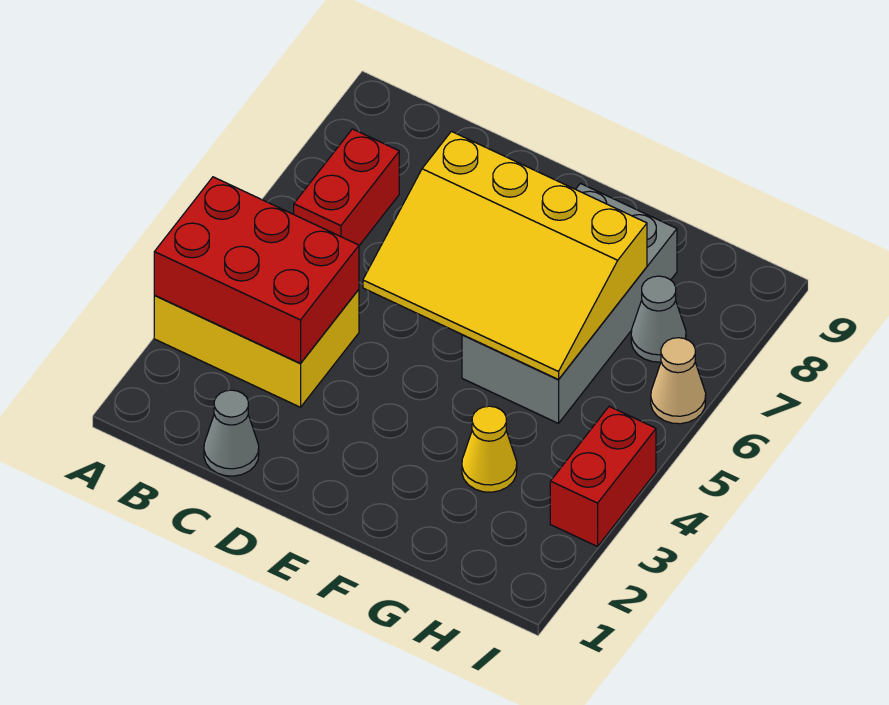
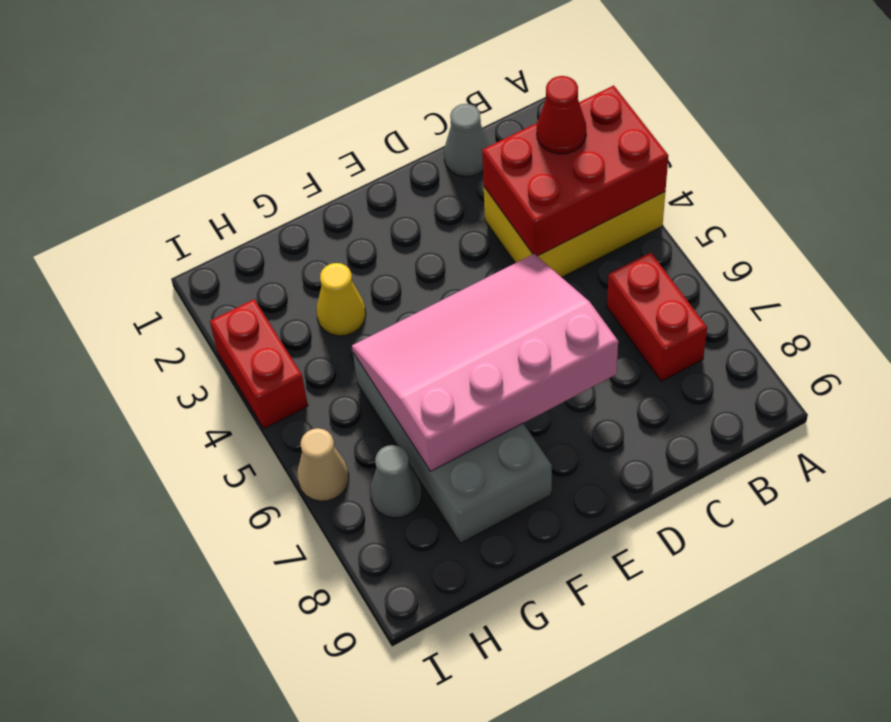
none -> red 1x1 cone [537,76,586,154]
yellow 3x4 slope [363,131,647,380] -> pink 3x4 slope [352,254,618,471]

